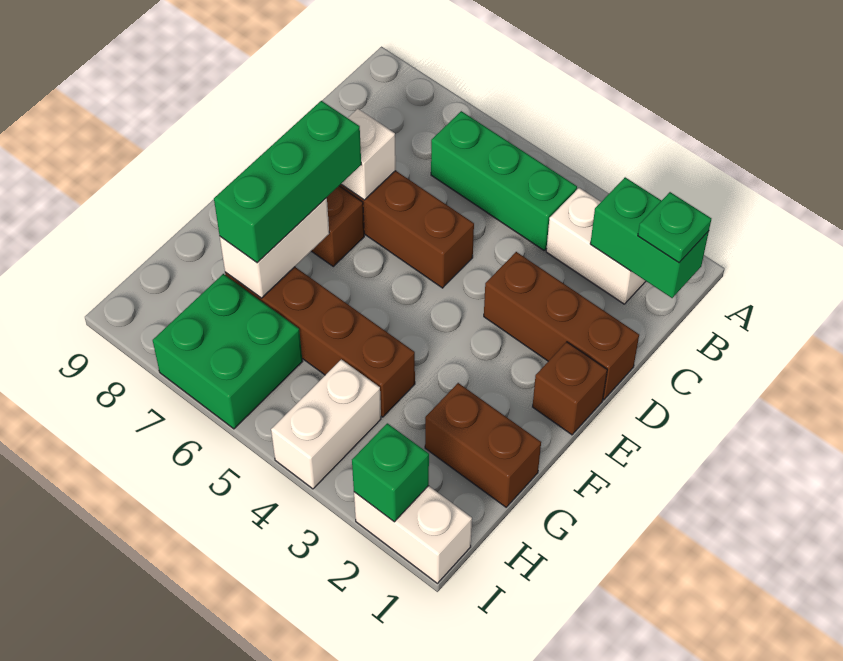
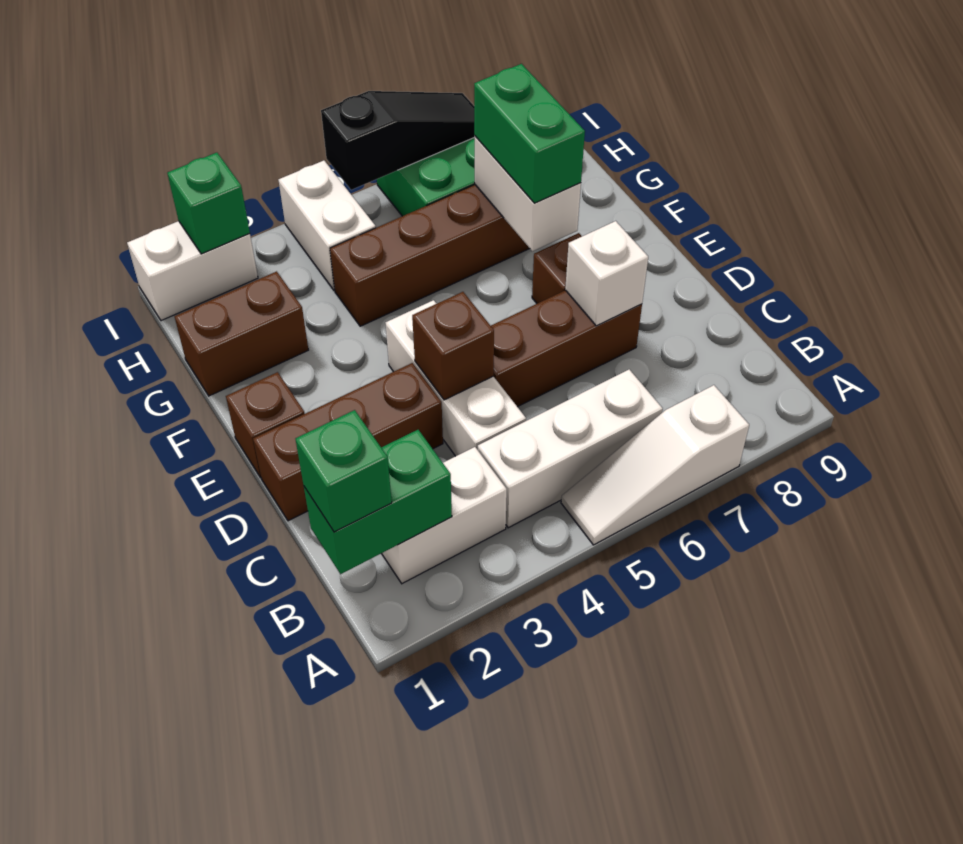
none -> white 1x3 slope [561,385,749,545]
green 1x1 plate [638,192,711,263] -> green 1x1 brick [295,410,392,532]
green 1x3 brick [431,111,577,250] -> white 1x3 brick [478,369,663,528]
none -> white 1x3 brick [386,300,526,456]
none -> brown 1x1 brick [412,292,494,400]
green 1x3 brick [214,101,361,263] -> green 1x2 brick [474,64,585,203]
none -> black 1x3 slope [321,91,475,190]

